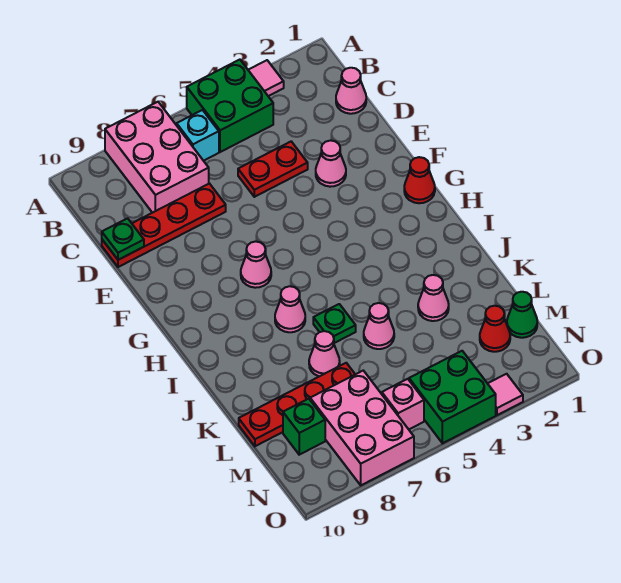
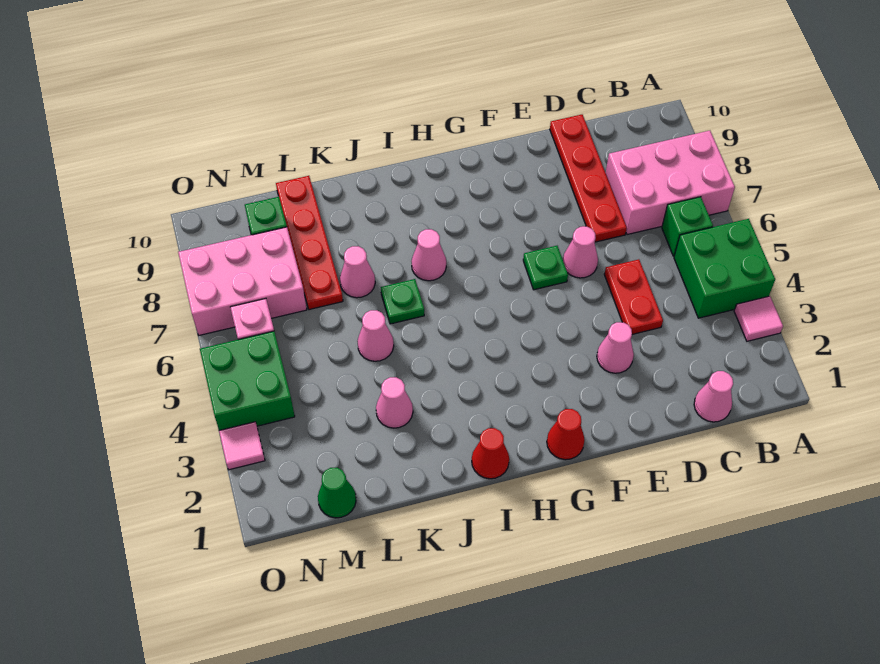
cyan 1x1 brick [177,110,219,161] -> green 1x1 brick [662,197,713,256]
green 1x1 plate [102,218,144,260] -> green 1x1 plate moved to [523,246,568,290]
pink 1x1 cone [241,241,271,288] -> pink 1x1 cone moved to [563,226,598,278]
red 1x1 cone [480,306,510,352] -> red 1x1 cone moved to [472,428,509,479]

